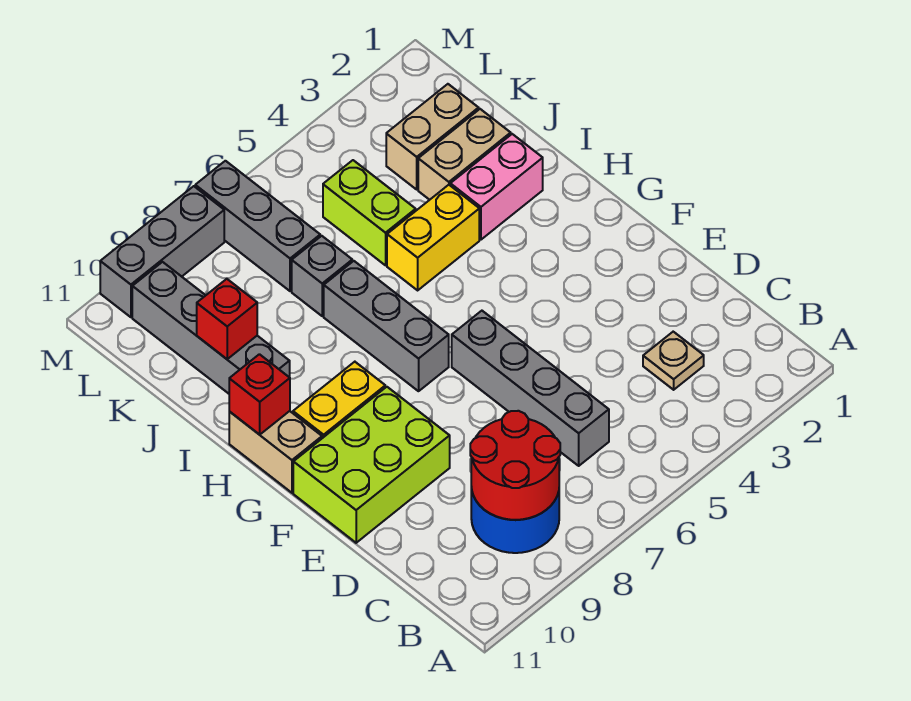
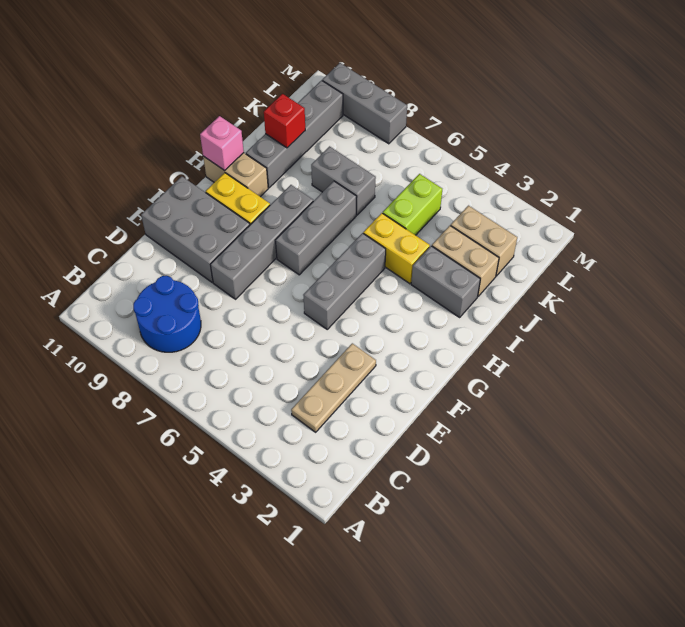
red 2x2 round brick [470,411,560,520] -> none
tan 1x1 plate [643,332,704,390] -> tan 1x3 plate [291,343,376,432]
grey 1x4 brick [452,311,609,466] -> grey 1x4 brick moved to [210,185,313,299]
lime 2x3 brick [293,387,450,543] -> grey 2x3 brick [141,177,250,282]
tan 1x2 brick [229,411,322,493] -> tan 1x2 brick turned to [203,153,268,197]
red 1x1 brick [229,354,290,435] -> pink 1x1 brick [200,116,244,171]
pink 1x2 brick [450,134,543,240] -> grey 1x2 brick [411,246,480,317]
grey 1x1 brick [292,236,352,316] -> grey 1x2 brick [311,146,376,215]
grey 1x3 brick [195,161,320,291] -> grey 1x3 brick moved to [303,233,386,329]

